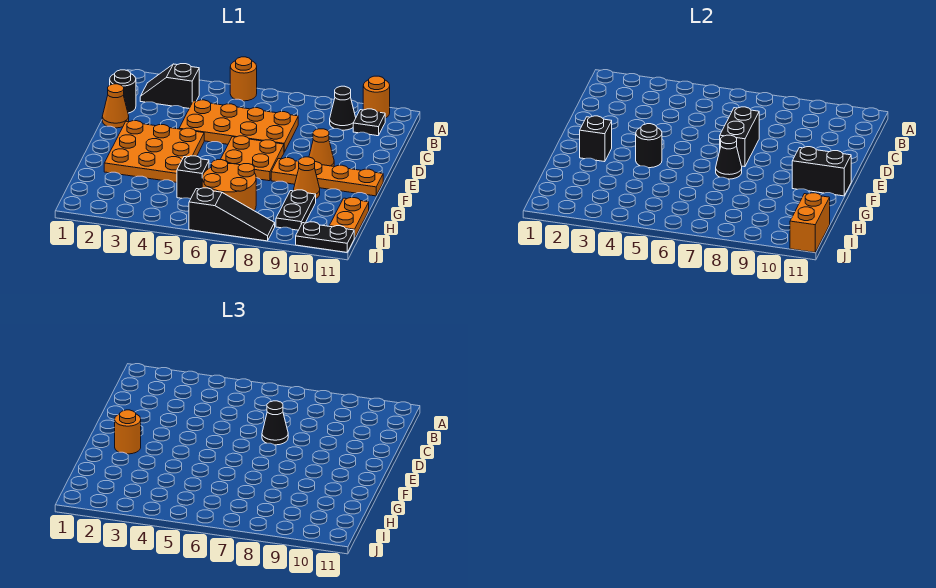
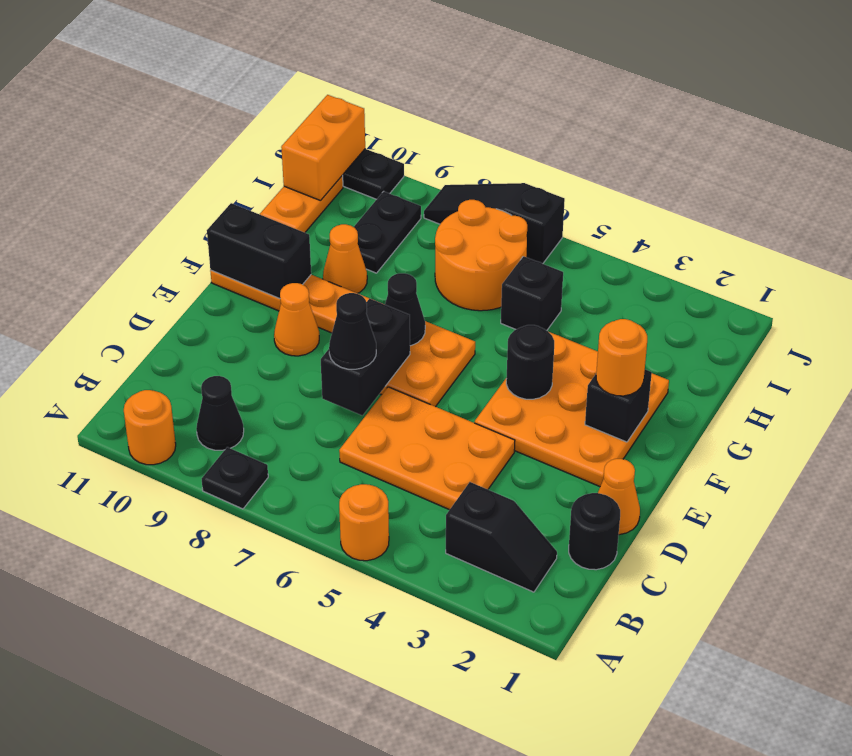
black 1x1 plate [353,109,385,136] -> black 1x1 plate moved to [202,447,268,509]
orange 2x4 plate [179,100,298,152] -> orange 2x3 plate [339,387,515,510]

